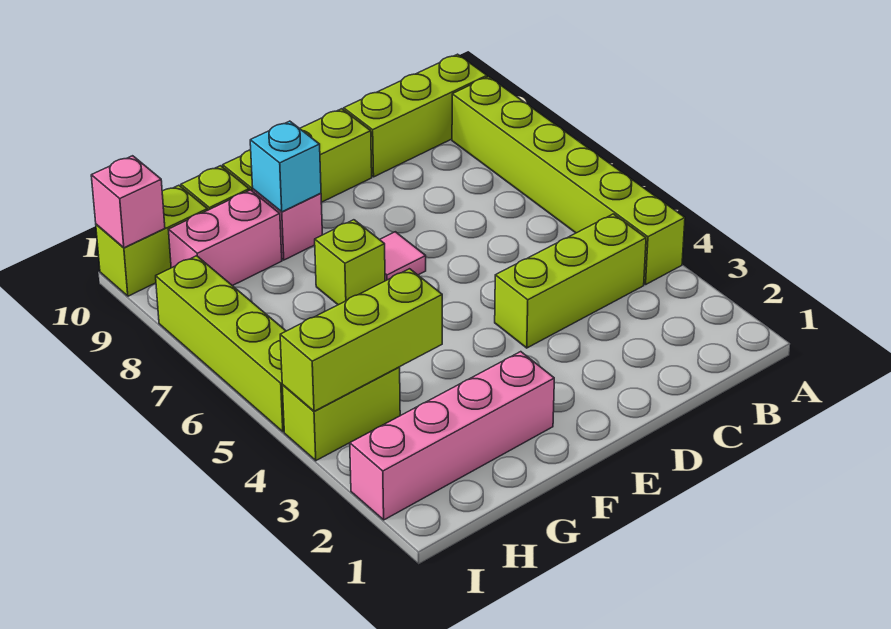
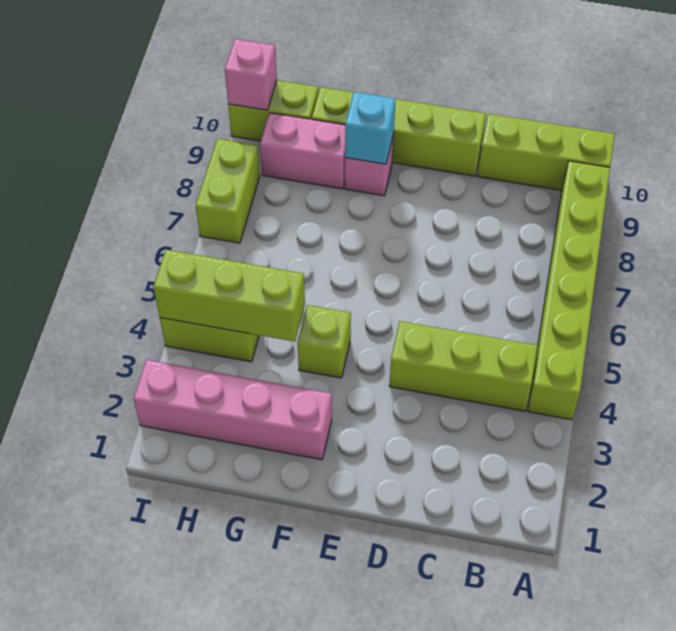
pink 1x1 tile [380,232,426,281] -> none
lime 1x1 brick [315,220,385,305] -> lime 1x1 brick moved to [297,305,351,378]
lime 1x4 brick [156,256,286,432] -> lime 1x2 brick [196,139,260,243]

